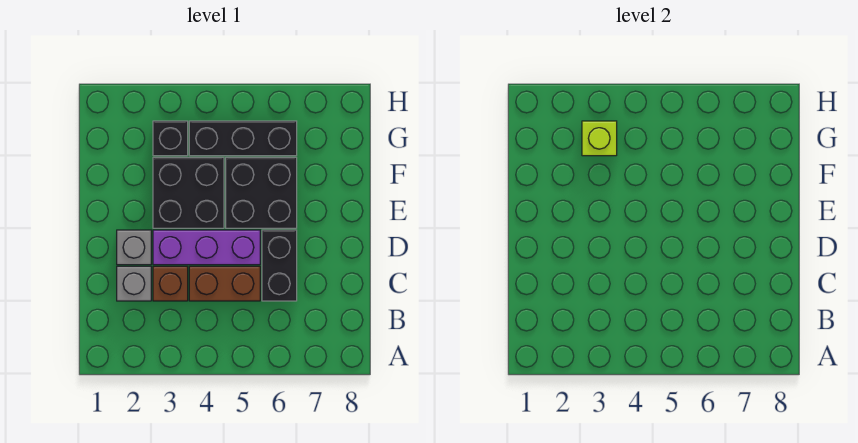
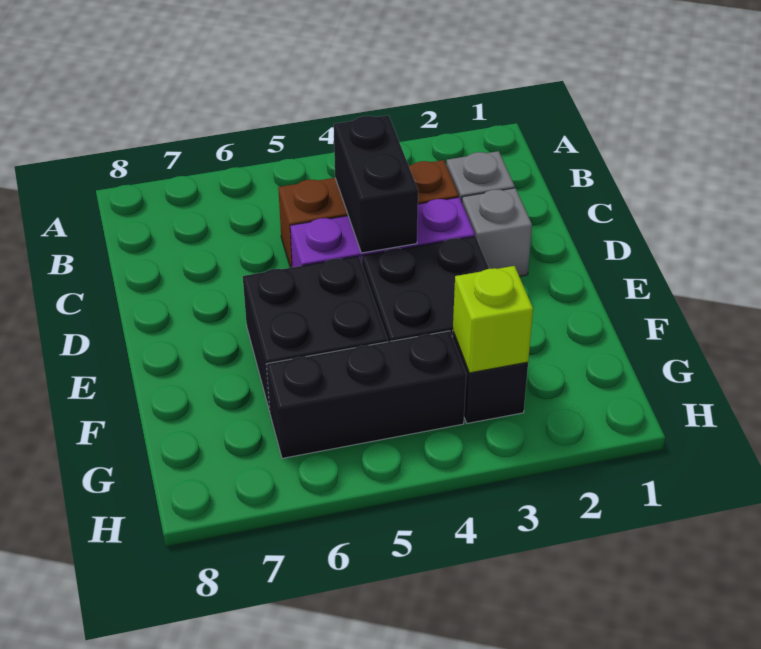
black 1x2 brick [262,230,297,301] -> black 1x2 brick moved to [334,115,418,253]

